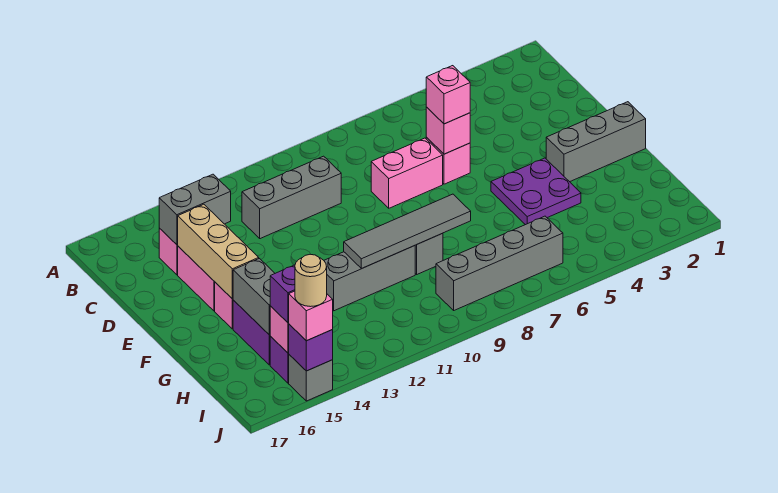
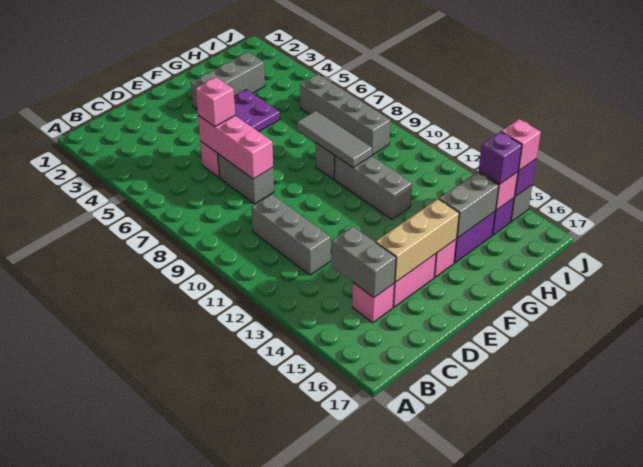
pink 1x1 brick [426,107,470,154] -> pink 1x3 brick [198,115,273,179]
pink 1x2 brick [371,138,443,208] -> grey 1x2 brick [218,154,274,204]
grey 1x3 brick [546,102,646,182] -> grey 1x3 brick turned to [191,52,265,109]
grey 1x4 tile [344,194,471,268] -> grey 1x3 tile [297,111,372,167]
tan 1x1 round brick [295,254,327,307] -> none

